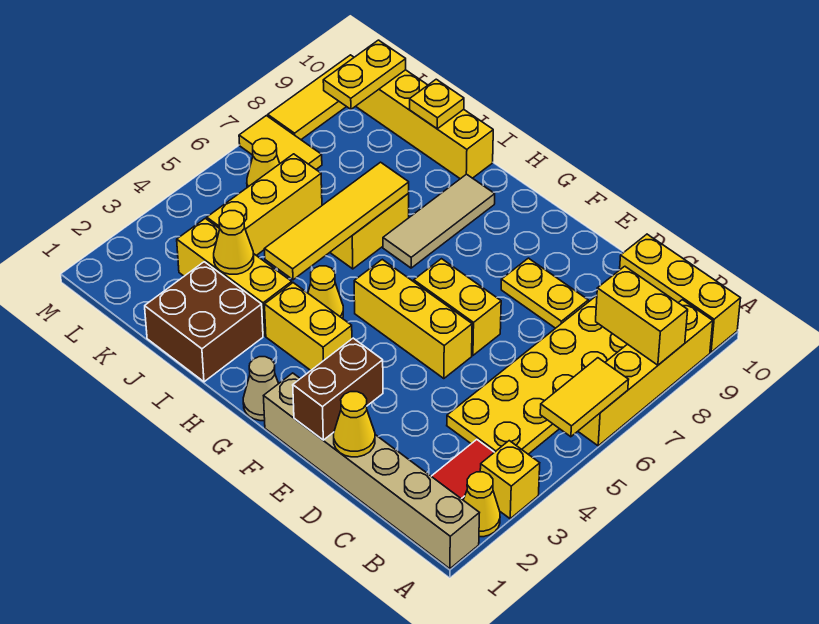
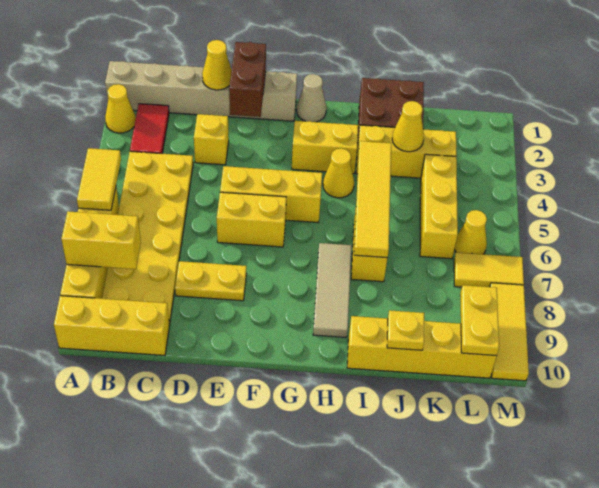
yellow 1x1 brick [480,441,540,519] -> yellow 1x1 brick moved to [194,114,229,165]

